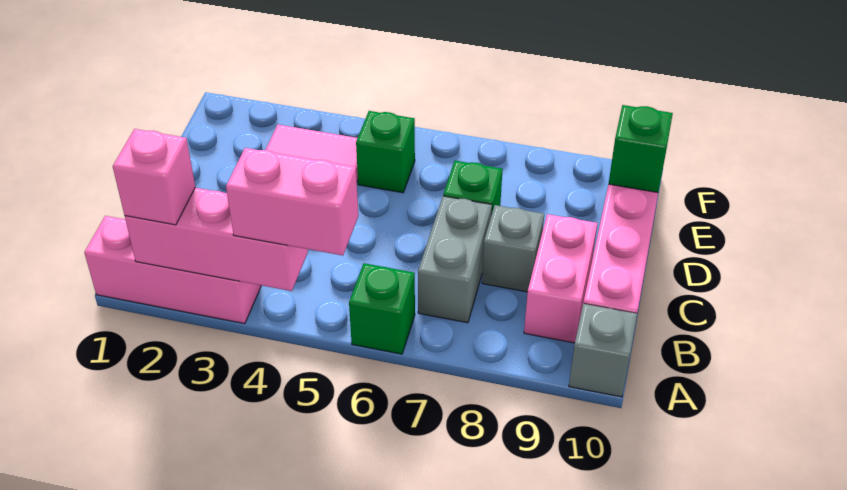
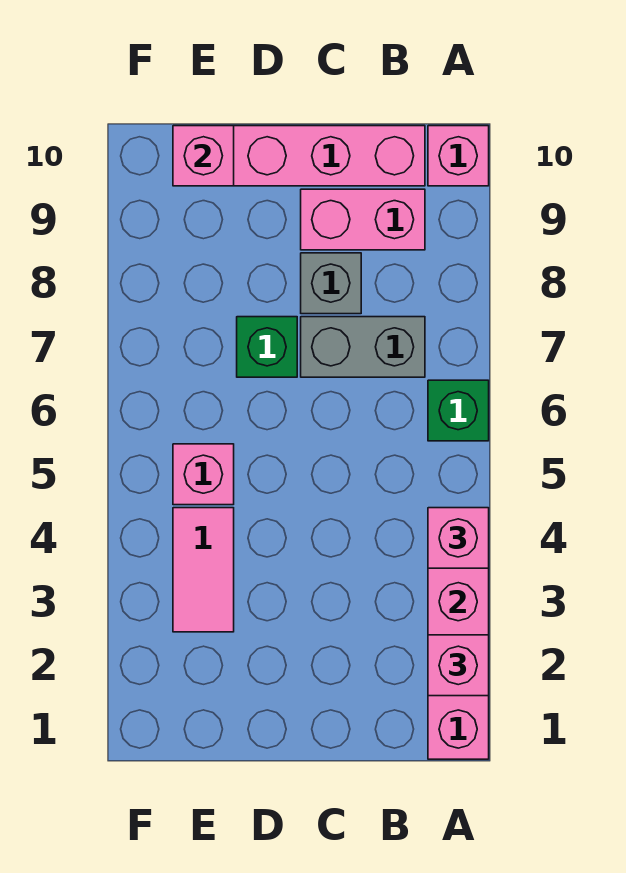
pink 1x2 brick [226,148,358,256] -> pink 1x1 brick [428,508,489,568]
grey 1x1 brick [569,304,637,397] -> pink 1x1 brick [428,126,489,186]
green 1x1 brick [356,111,415,193] -> pink 1x1 brick [173,444,234,505]
green 1x1 brick [609,105,673,192] -> pink 1x1 brick [173,126,234,186]

